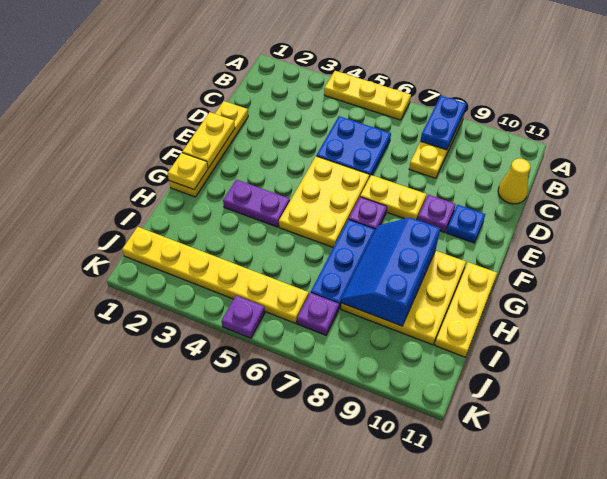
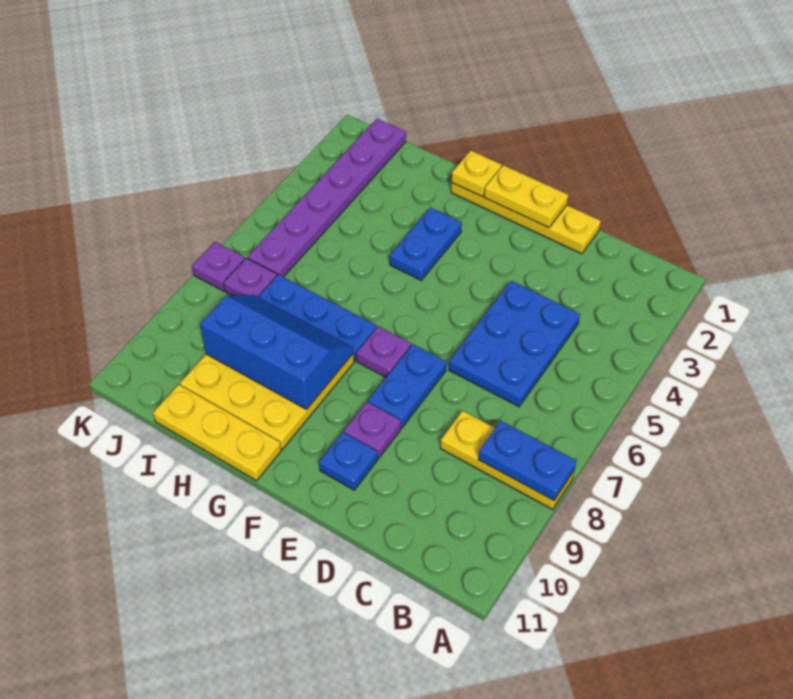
yellow 1x3 plate [324,71,411,120] -> none
blue 2x2 plate [316,116,391,178] -> blue 2x3 plate [449,281,580,407]
yellow 1x1 cone [498,158,530,204] -> none
yellow 2x3 plate [279,156,370,247] -> none
yellow 1x2 plate [360,175,426,220] -> blue 1x2 plate [368,344,446,428]
purple 1x2 plate [223,180,290,227] -> blue 1x2 plate [390,207,462,280]
yellow 1x6 plate [122,227,309,323] -> purple 1x6 plate [248,119,406,277]
purple 1x1 plate [222,296,265,338] -> purple 1x1 plate moved to [192,242,245,291]

